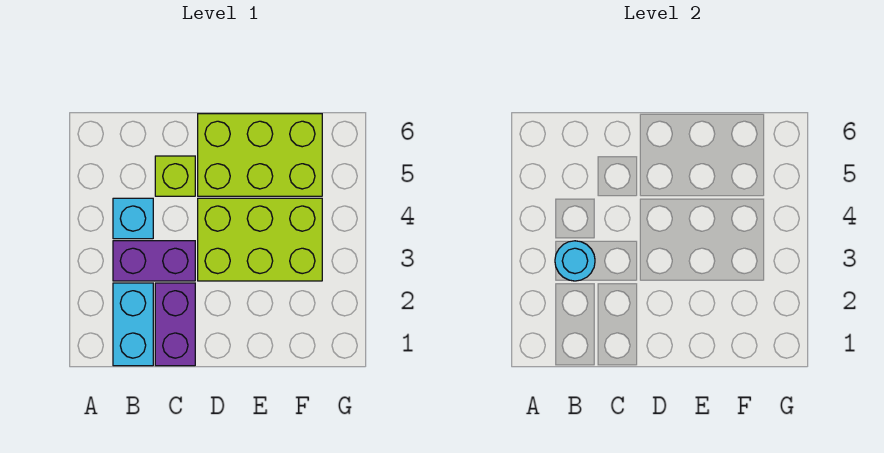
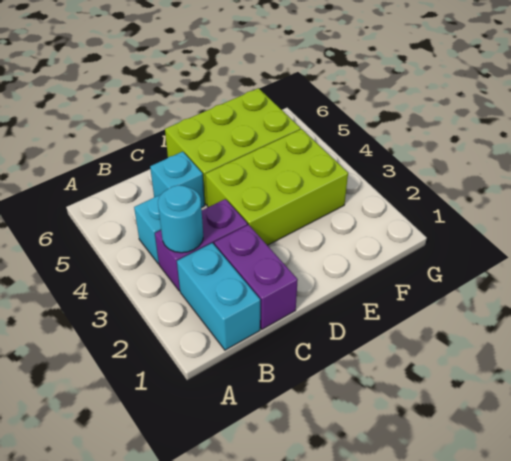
lime 1x1 brick [155,156,195,196] -> cyan 1x1 brick [150,152,205,208]

